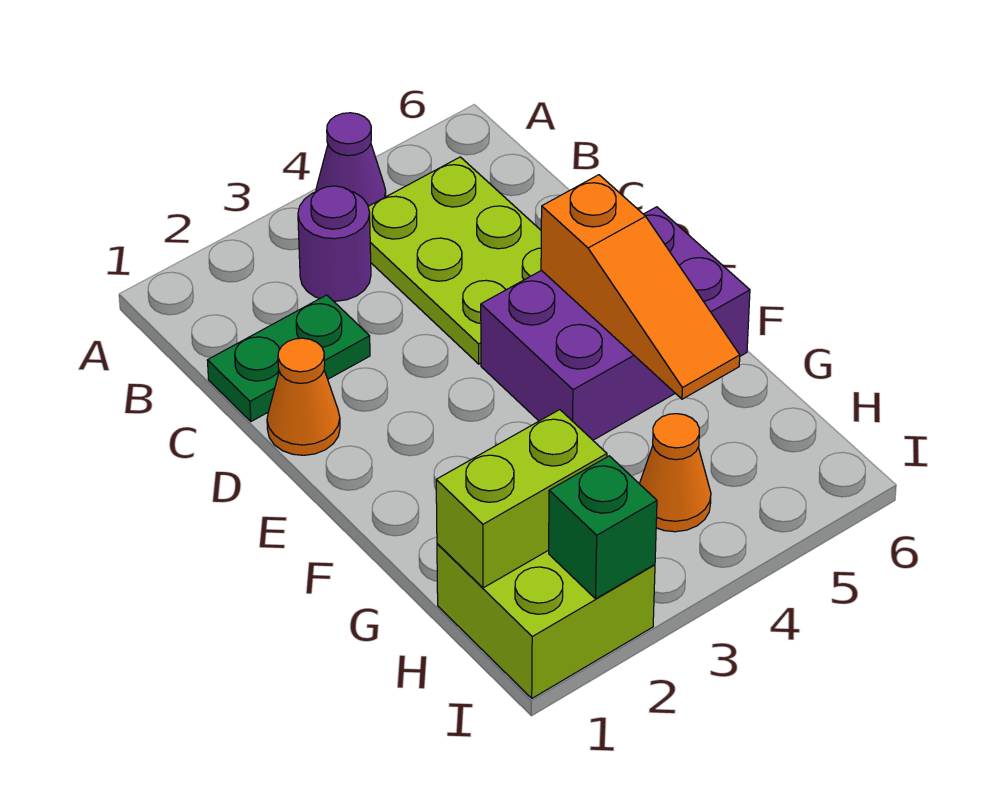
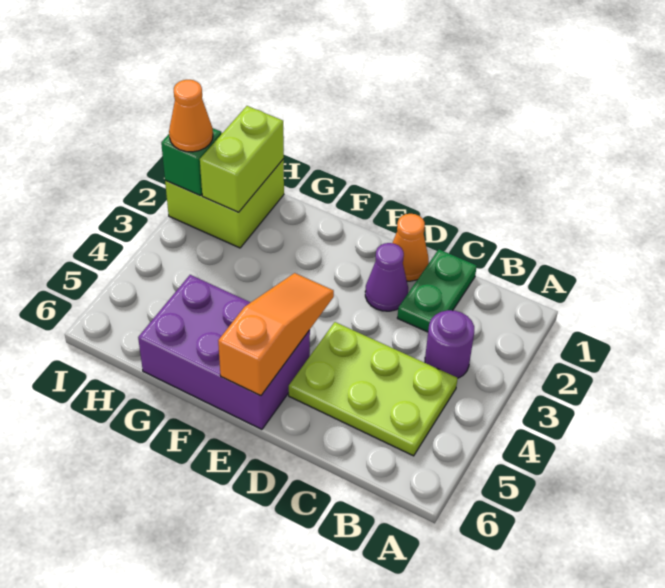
purple 1x1 cone [316,113,386,206] -> purple 1x1 cone moved to [365,243,408,311]
purple 2x3 brick [481,207,750,440] -> purple 2x3 brick turned to [138,275,310,429]
orange 1x3 slope [541,175,740,399] -> orange 1x3 slope turned to [218,273,334,396]
orange 1x1 cone [640,414,711,532] -> orange 1x1 cone moved to [169,80,213,152]

